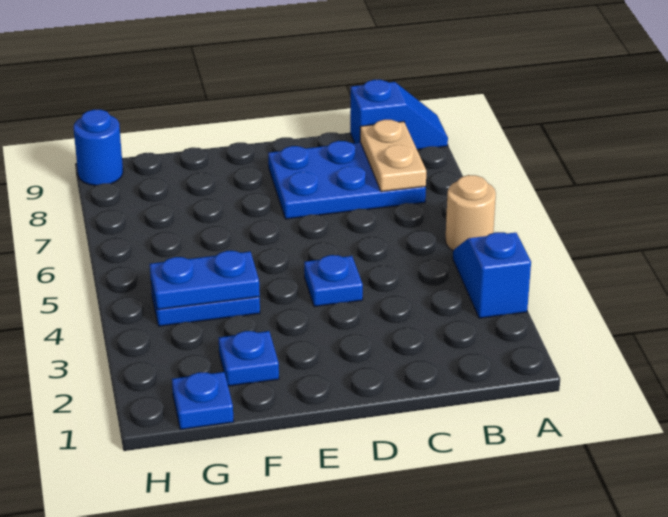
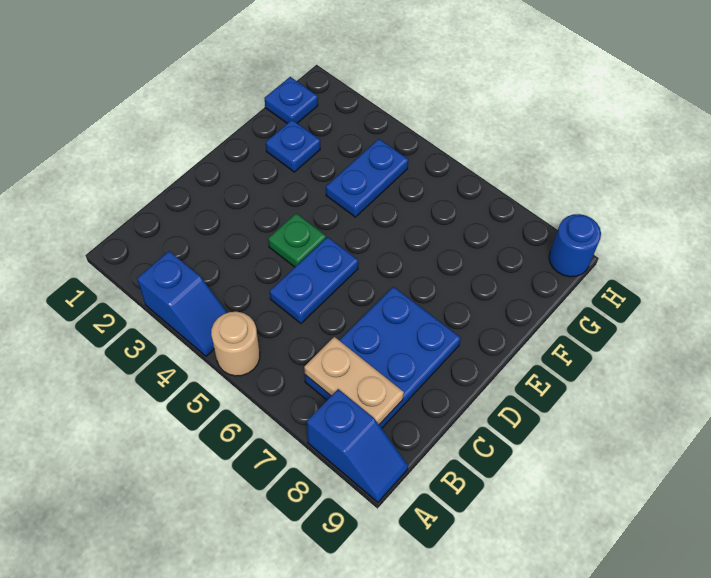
blue 1x2 slope [350,80,448,150] -> blue 1x2 slope turned to [307,389,408,502]
blue 1x1 plate [304,255,363,307] -> green 1x1 plate [268,213,326,267]
blue 1x2 plate [150,251,260,310] -> blue 1x2 plate moved to [270,237,358,323]

